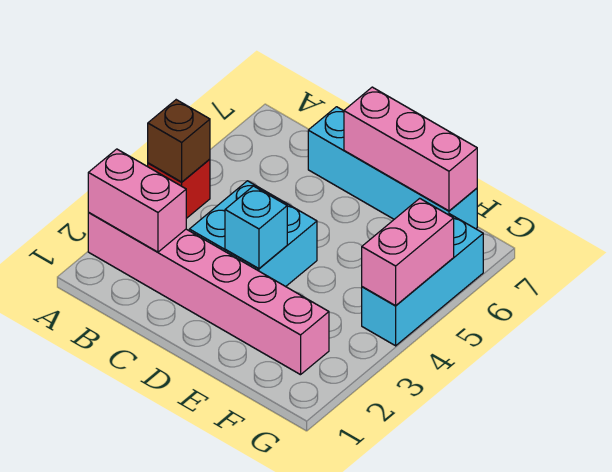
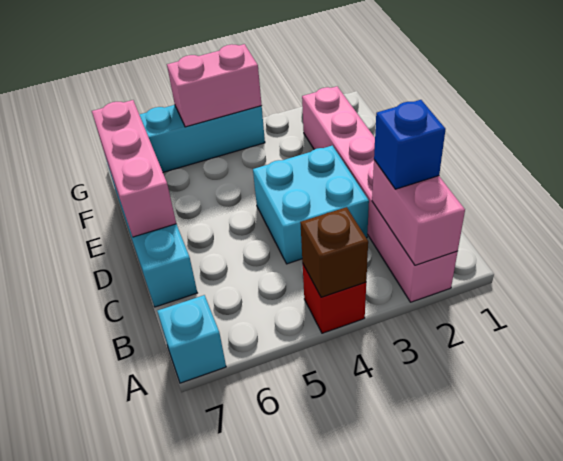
none -> blue 1x1 brick [374,100,446,189]
cyan 1x1 brick [225,186,287,269] -> cyan 1x1 brick moved to [157,295,226,383]

